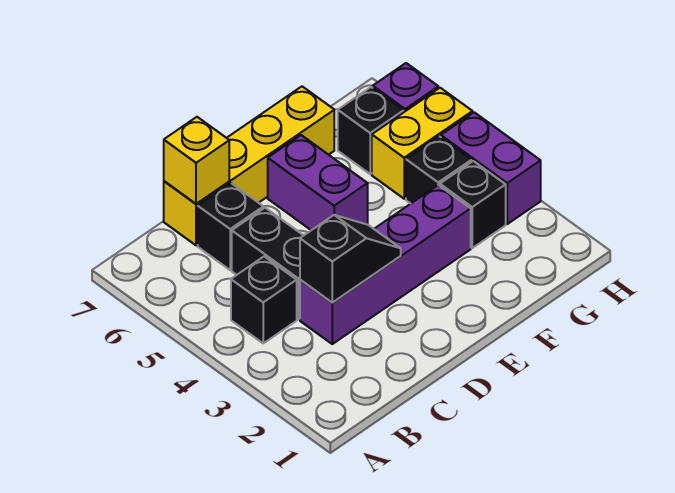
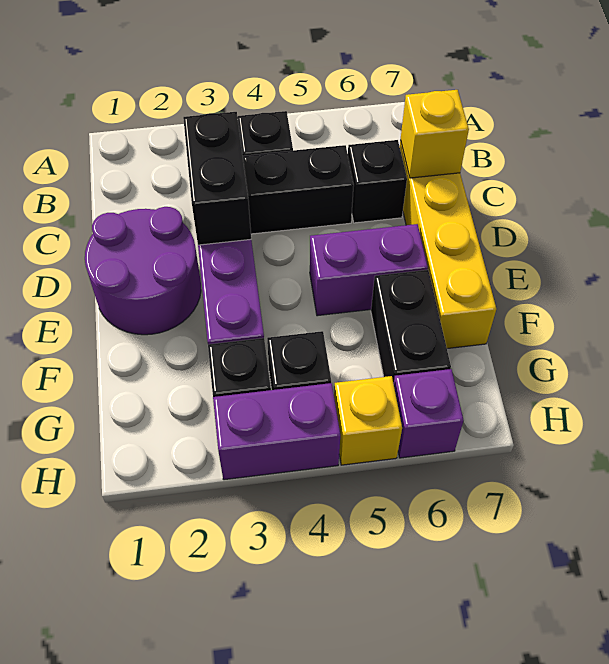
black 1x2 slope [300,215,401,302] -> black 1x2 brick [183,112,251,245]
none -> purple 2x2 round brick [85,207,201,335]
yellow 1x2 brick [372,88,473,199] -> yellow 1x1 brick [334,376,402,465]
black 1x1 brick [338,87,403,174] -> black 1x2 brick [371,270,451,384]

